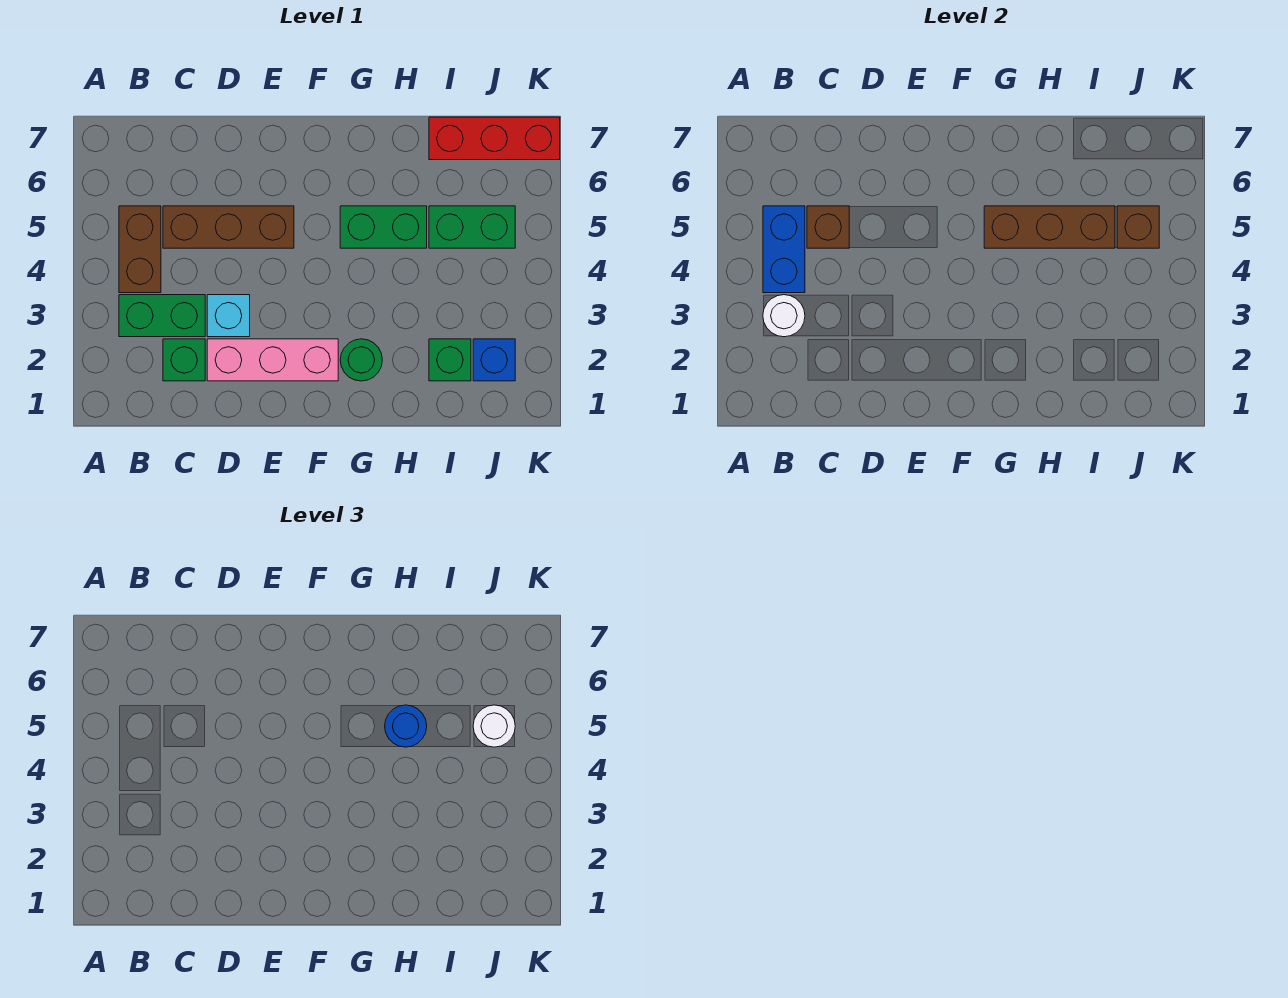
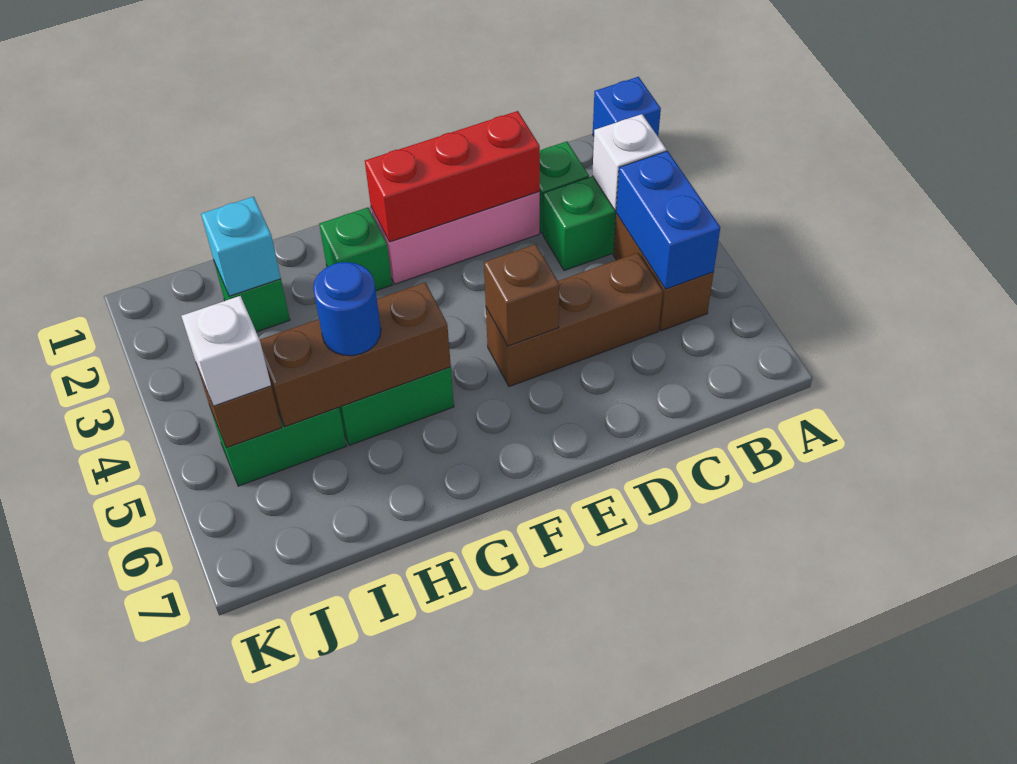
white 1x1 round brick [763,295,805,337] -> white 1x1 brick [592,114,666,211]
brown 1x1 brick [807,206,849,248] -> brown 1x1 brick moved to [484,244,560,346]
cyan 1x1 brick [207,295,250,337] -> cyan 1x1 brick moved to [201,197,281,296]
green 1x1 round brick [340,339,382,381] -> green 1x1 brick [319,207,392,291]
red 1x3 brick [429,117,560,160] -> red 1x3 brick moved to [365,111,540,242]
blue 1x1 brick [473,339,515,381] -> blue 1x1 brick moved to [593,77,661,136]
white 1x1 round brick [473,705,515,747] -> white 1x1 brick [181,296,271,406]

